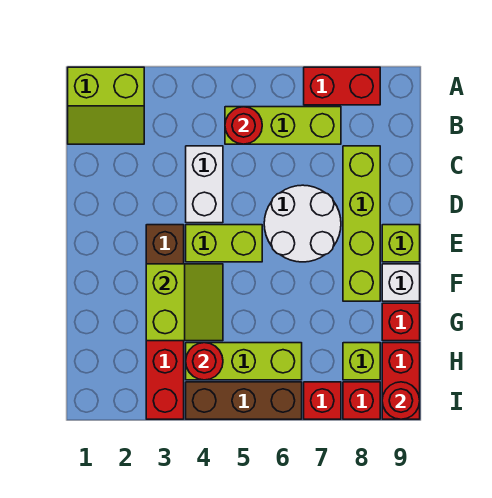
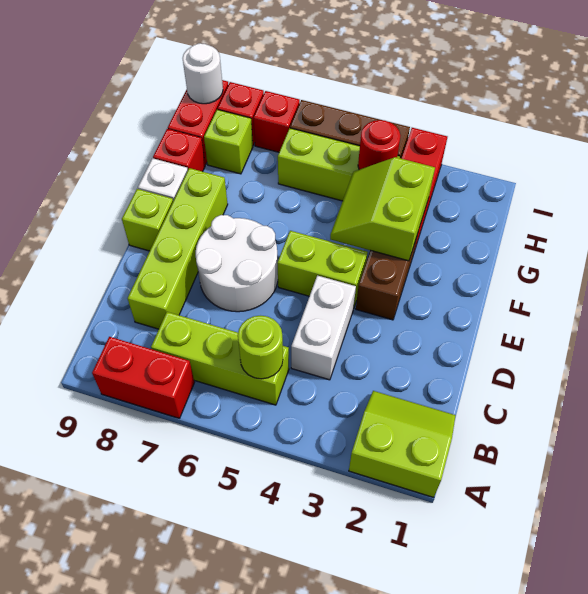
red 1x1 round brick [225,107,262,144] -> lime 1x1 round brick [238,316,283,379]
red 1x1 round brick [382,382,420,419] -> white 1x1 round brick [183,43,223,104]

